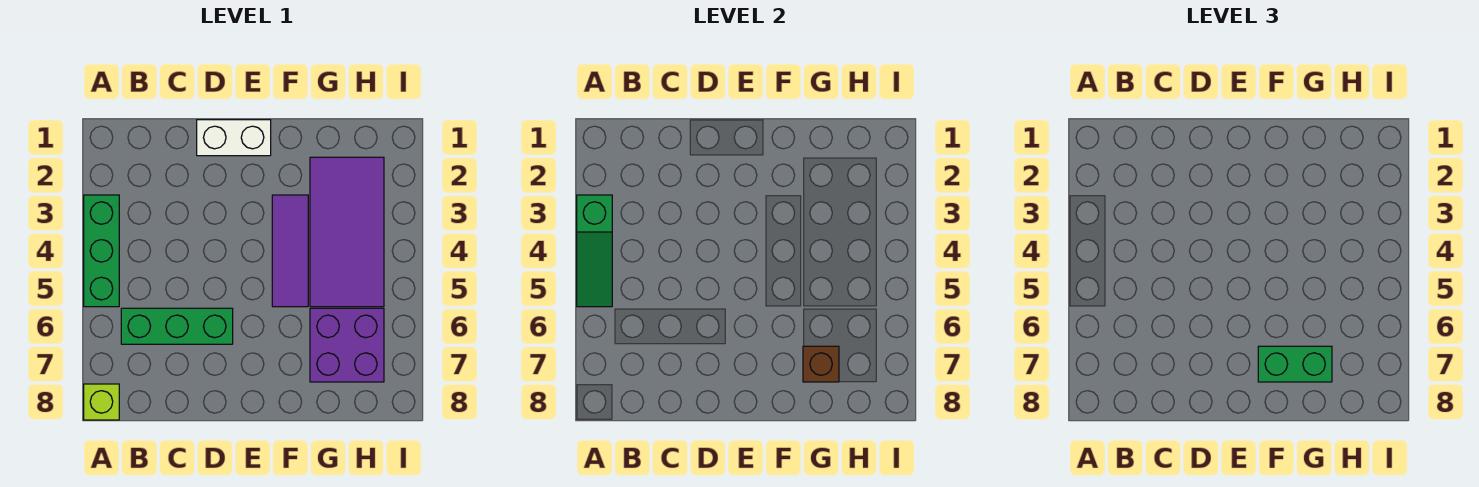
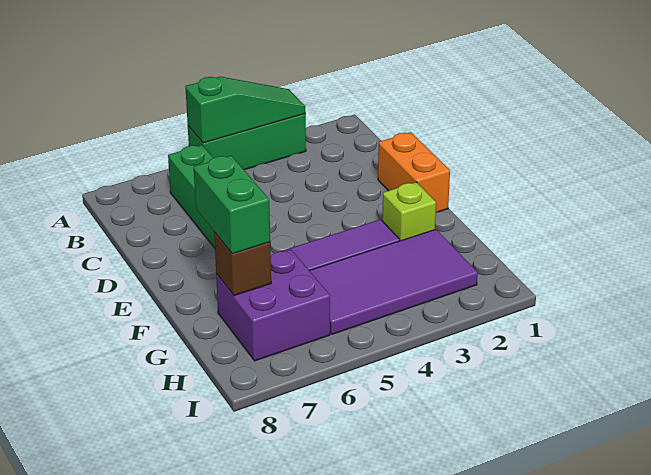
green 1x3 slope [577,195,612,307] -> green 1x3 slope turned to [185,77,306,143]
lime 1x1 brick [84,384,119,420] -> lime 1x1 brick moved to [382,182,436,241]
white 1x2 brick [197,120,271,156] -> orange 1x2 brick [378,132,450,212]

